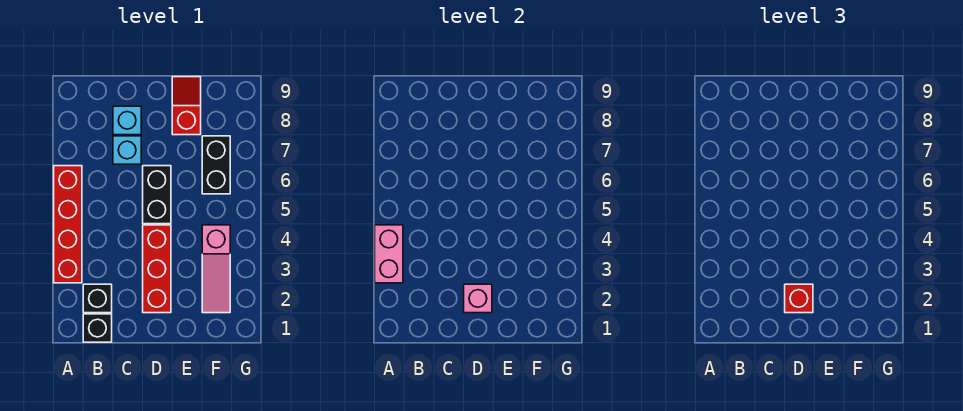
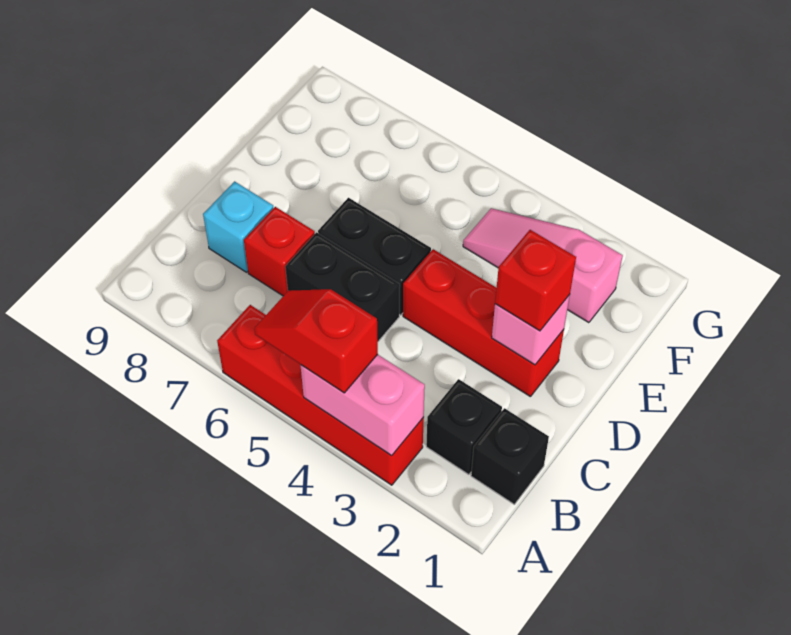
cyan 1x1 brick [113,136,141,164] -> red 1x1 brick [244,207,315,296]
red 1x2 slope [172,77,201,135] -> red 1x2 slope moved to [254,289,378,393]
pink 1x3 slope [202,225,230,313] -> pink 1x3 slope turned to [463,208,623,323]
black 1x2 brick [202,136,230,194] -> black 1x2 brick moved to [285,232,400,341]

